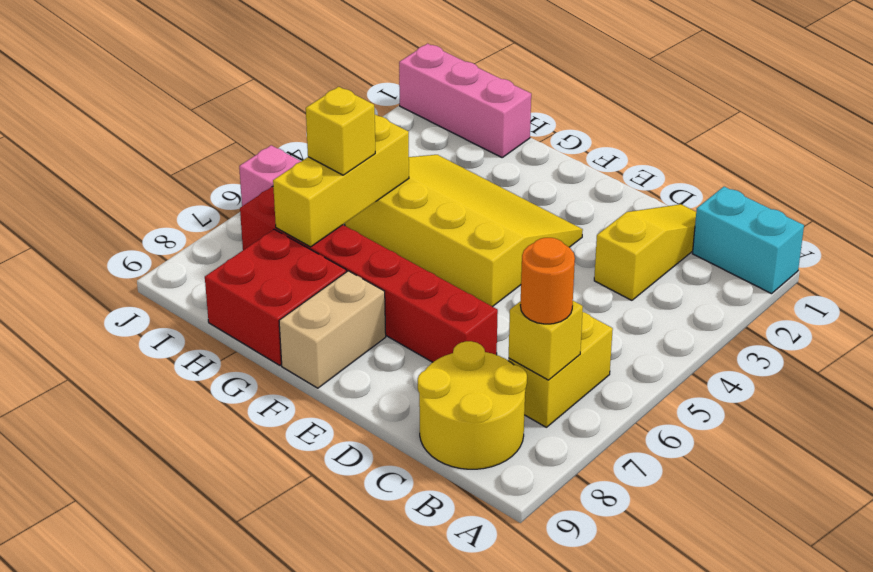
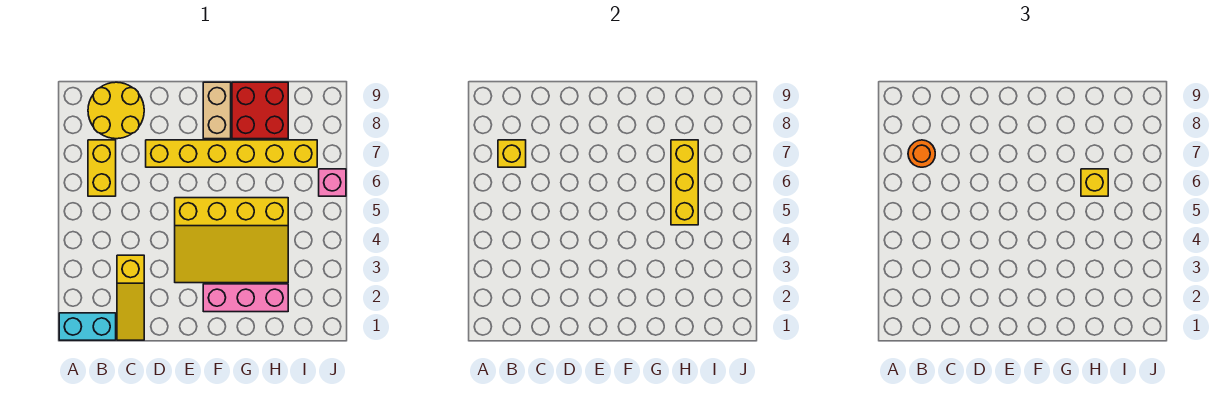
red 1x6 brick [240,186,498,362] -> yellow 1x6 brick [146,140,317,167]
pink 1x3 brick [399,44,531,157] -> pink 1x3 brick moved to [203,284,288,312]

